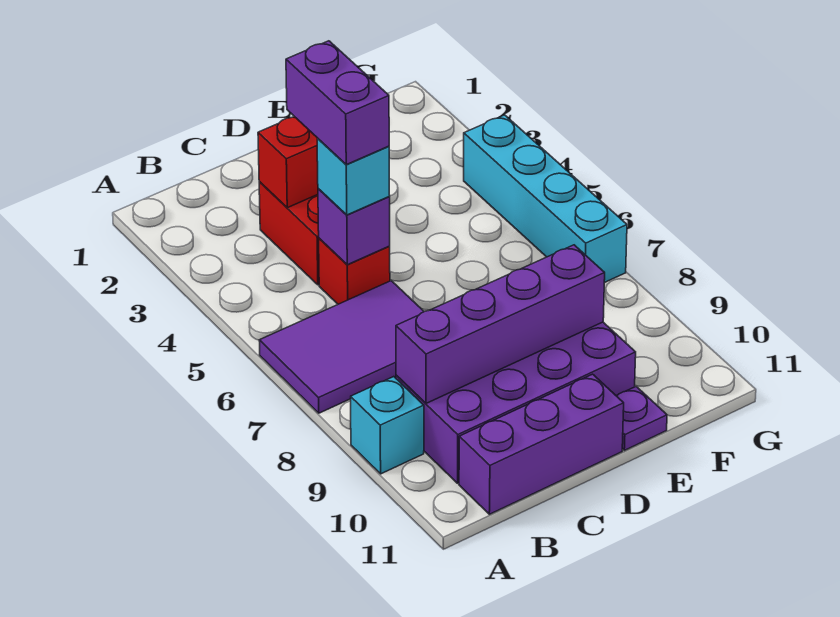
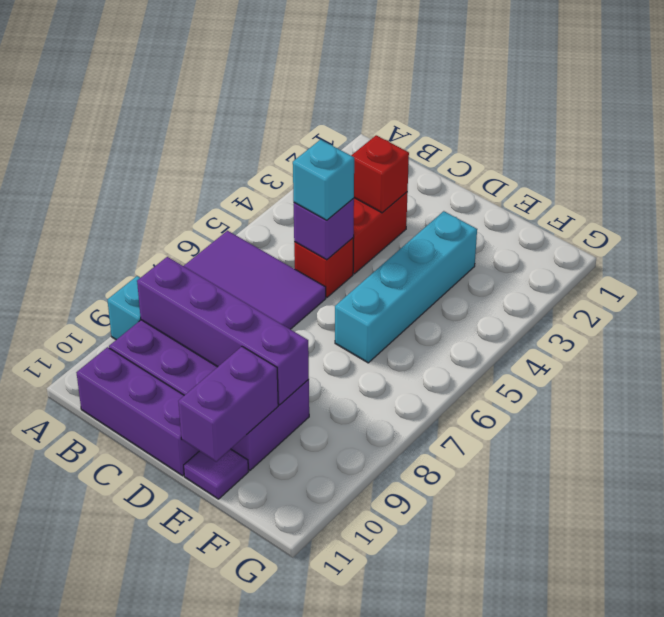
purple 1x2 brick [286,41,389,165] -> purple 1x2 brick moved to [178,347,278,461]
purple 1x1 plate [616,387,667,450] -> purple 1x1 tile [184,449,249,499]
cyan 1x4 brick [464,115,627,283] -> cyan 1x4 brick moved to [335,211,477,363]

